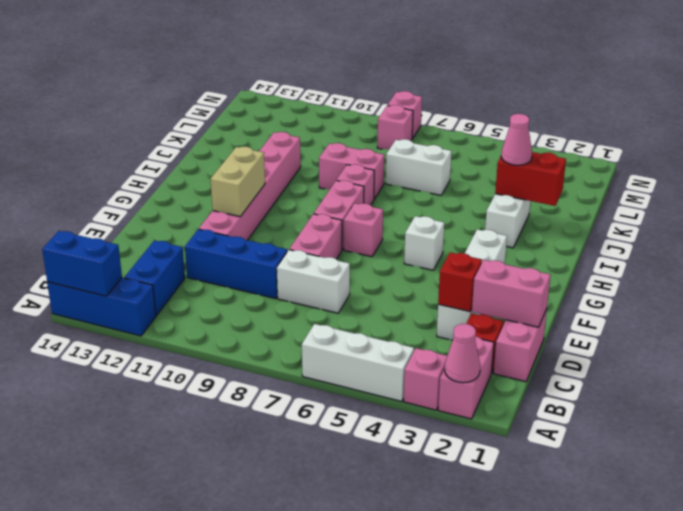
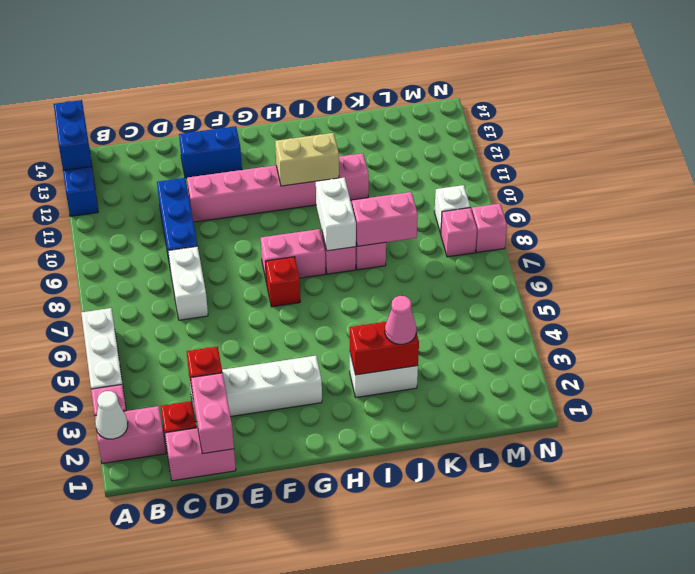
pink 1x1 cone [445,324,480,383] -> white 1x1 cone [95,391,128,439]
blue 1x2 brick [124,240,185,316] -> blue 1x2 brick moved to [179,126,242,178]
pink 1x2 brick [289,214,342,259] -> pink 1x2 brick moved to [352,192,418,246]
tan 1x2 brick [210,147,265,217] -> tan 1x2 brick moved to [275,133,339,186]
white 1x1 brick [404,216,444,270] -> white 1x1 brick moved to [434,185,470,234]
pink 1x1 brick [344,203,383,257] -> red 1x1 brick [265,257,300,307]
red 1x2 brick [495,152,566,206] -> red 1x2 brick turned to [350,322,419,375]
white 1x2 brick [386,139,451,195] -> white 1x2 brick moved to [316,177,356,251]

